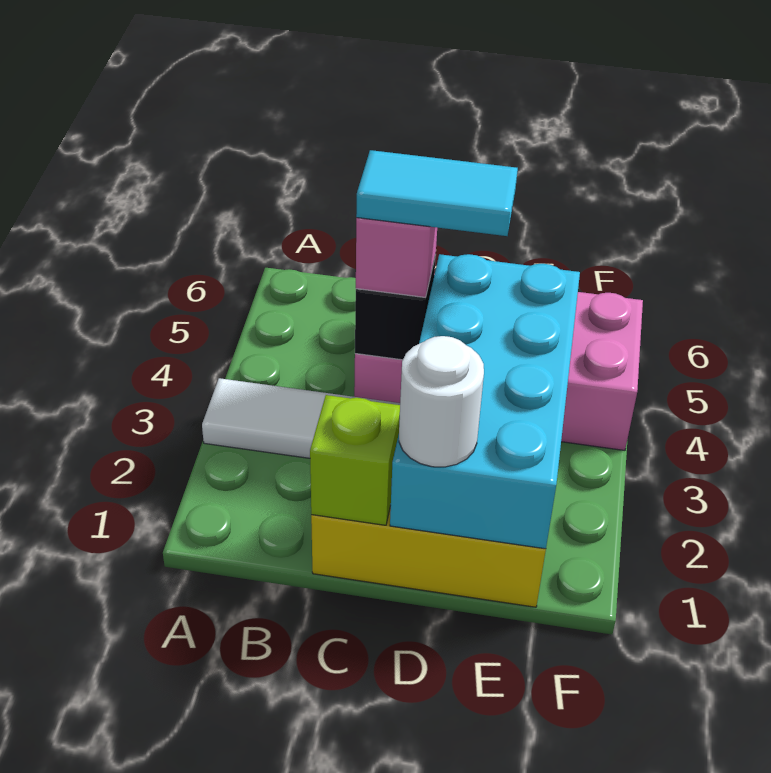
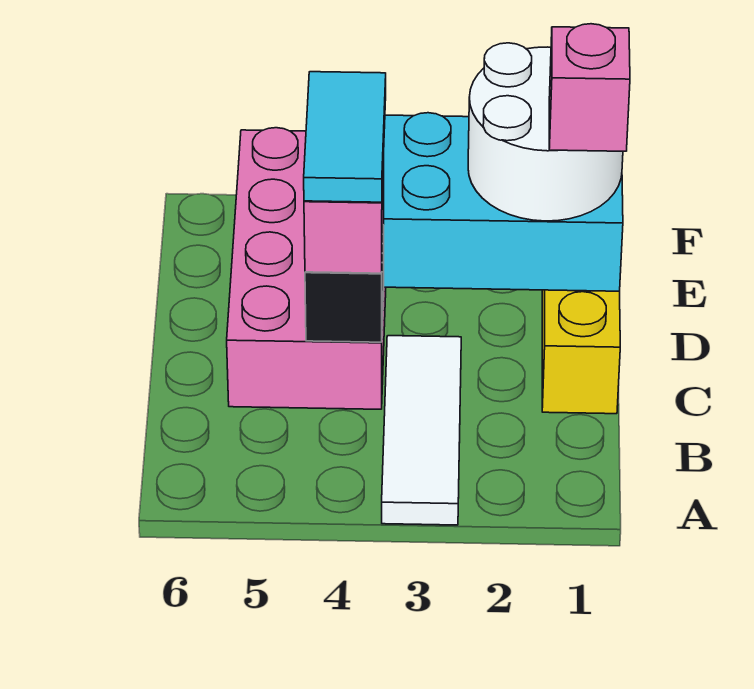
lime 1x1 brick [310,395,400,525] -> none
white 1x1 round brick [399,336,484,467] -> white 2x2 round brick [468,43,623,221]
none -> pink 1x1 brick [549,24,630,151]

